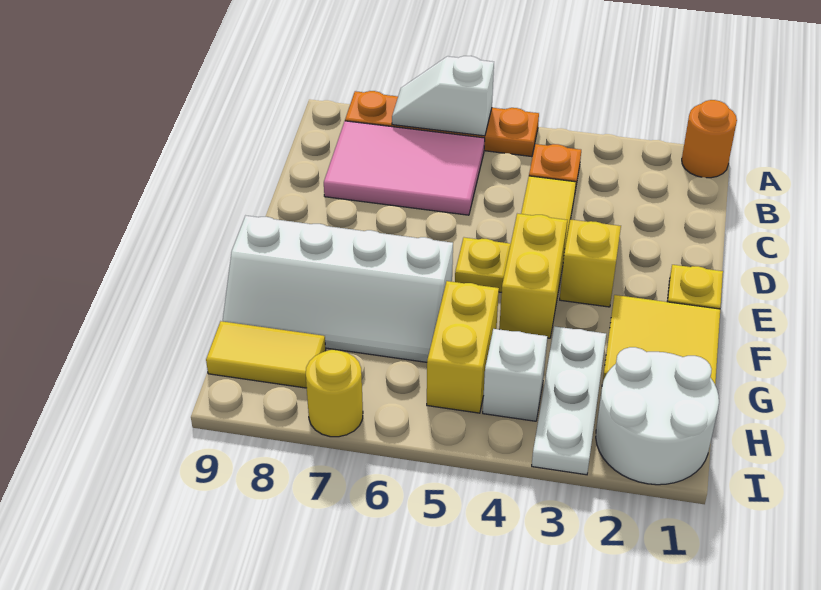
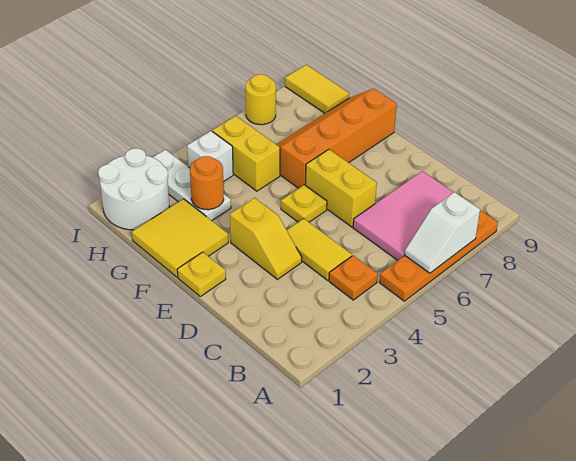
orange 1x1 round brick [682,100,737,178] -> orange 1x1 round brick moved to [190,156,224,210]
white 1x2 slope [392,56,494,136] -> white 1x2 slope turned to [405,192,480,273]
yellow 1x2 brick [499,214,567,338] -> yellow 1x2 brick moved to [305,150,377,227]
white 2x4 slope [223,216,453,362] -> orange 2x4 slope [276,89,397,188]
yellow 1x2 tile [206,321,326,388] -> yellow 1x2 tile turned to [285,65,349,113]

